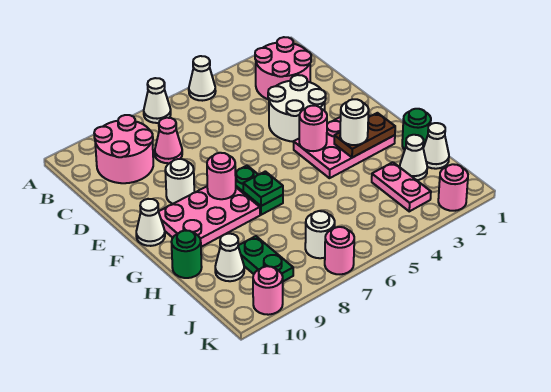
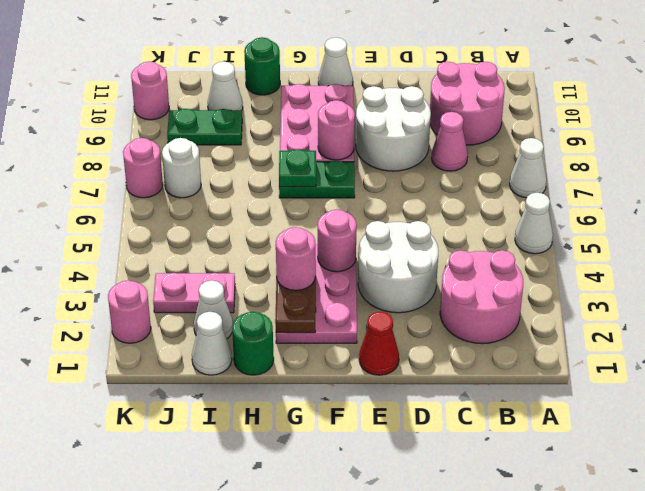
none -> red 1x1 cone [359,312,399,375]
white 1x1 round brick [165,159,194,204] -> white 2x2 round brick [356,86,431,171]
white 1x1 round brick [340,99,369,145] -> pink 1x1 round brick [276,227,316,290]

